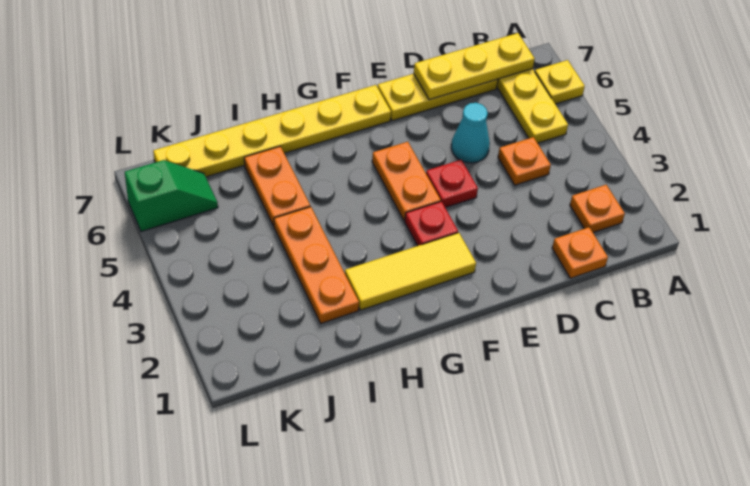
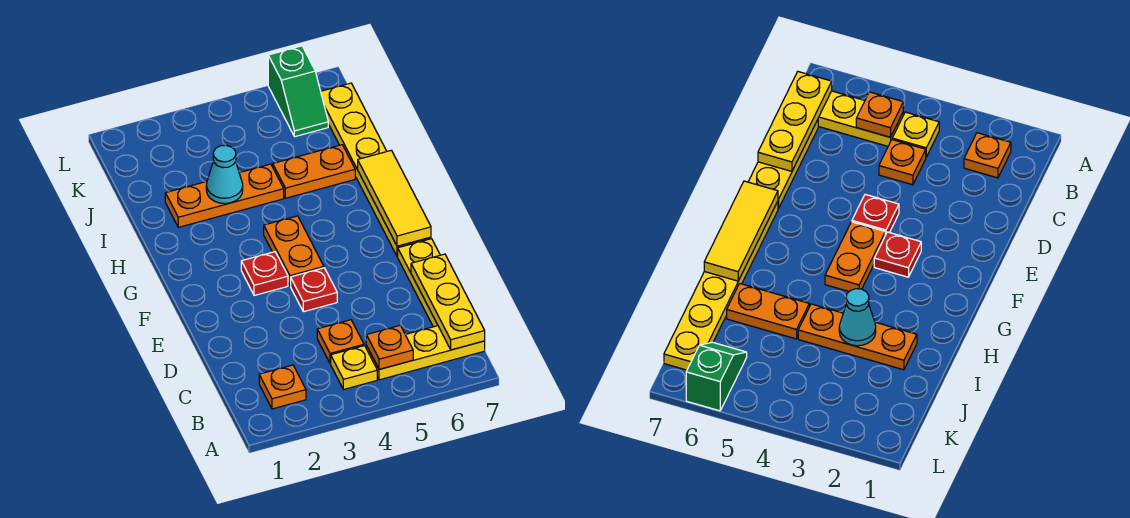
yellow 1x1 plate [535,60,585,104] -> yellow 1x1 plate moved to [331,346,377,389]
orange 1x1 plate [552,227,608,278] -> orange 1x1 plate moved to [366,326,413,369]
cyan 1x1 cone [451,103,490,163] -> cyan 1x1 cone moved to [206,145,243,204]
yellow 1x3 tile [345,233,476,310] -> yellow 1x3 tile moved to [358,150,431,246]
orange 1x2 plate [372,142,441,221] -> orange 1x2 plate turned to [264,216,324,286]

